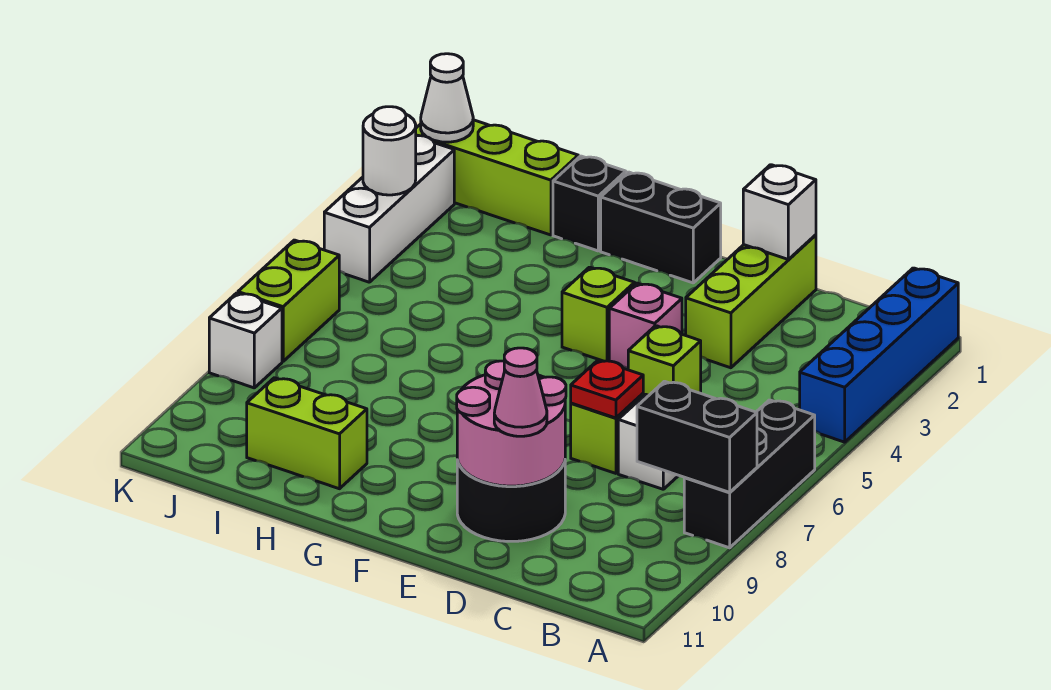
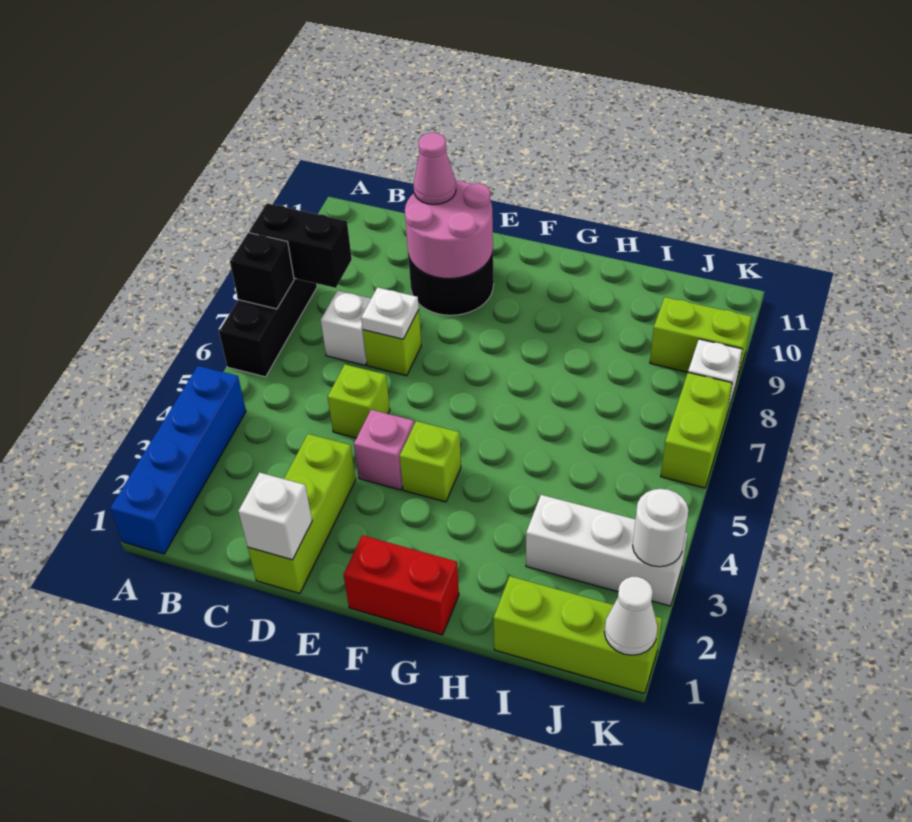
red 1x1 plate [571,360,643,418] -> white 1x1 plate [361,287,419,339]
black 1x2 brick [601,172,721,283] -> red 1x2 brick [344,535,459,635]
black 1x1 brick [553,156,626,251] -> black 1x1 brick moved to [230,233,294,309]
lime 1x2 brick [247,378,367,489] -> lime 1x2 brick moved to [650,297,752,380]
white 1x3 brick [324,136,454,282] -> white 1x3 brick turned to [526,495,688,606]

